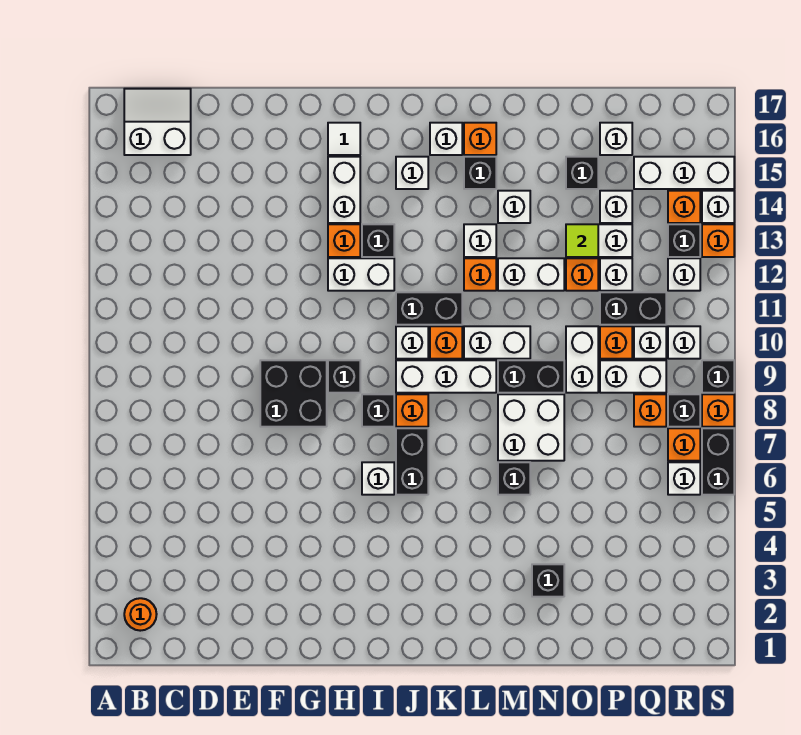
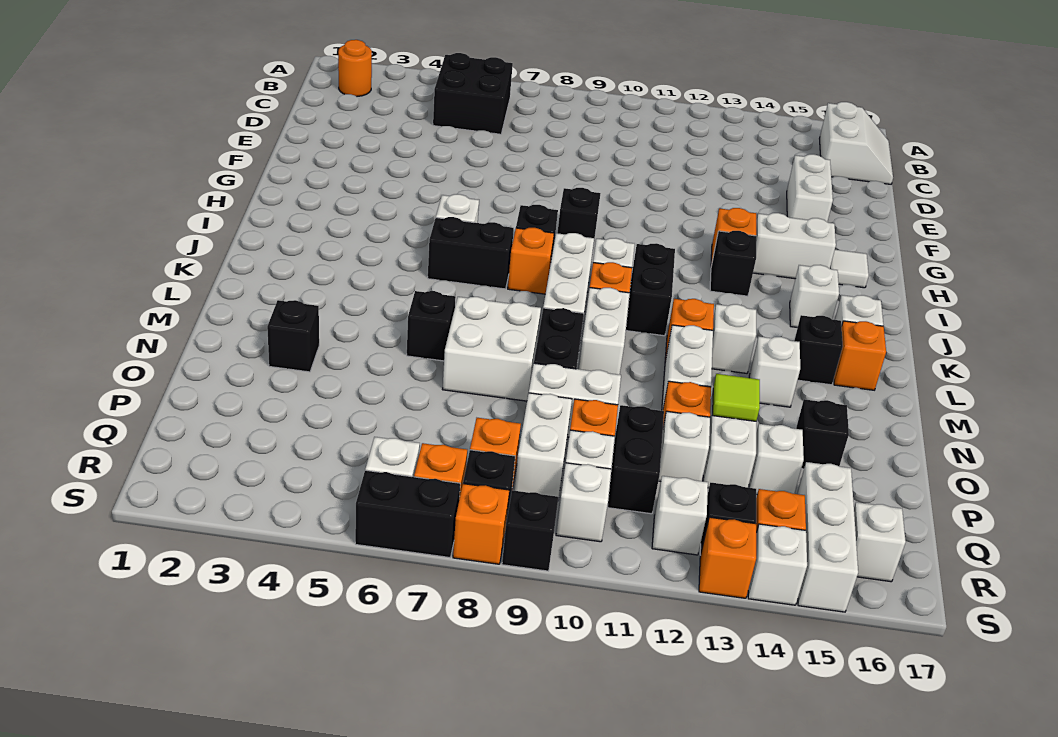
black 2x2 brick [260,360,327,427] -> black 2x2 brick moved to [433,53,513,134]
white 1x2 brick [328,258,394,291] -> white 1x2 brick moved to [787,154,833,222]
white 1x1 brick [600,123,632,155] -> white 1x1 brick moved to [854,502,906,582]

